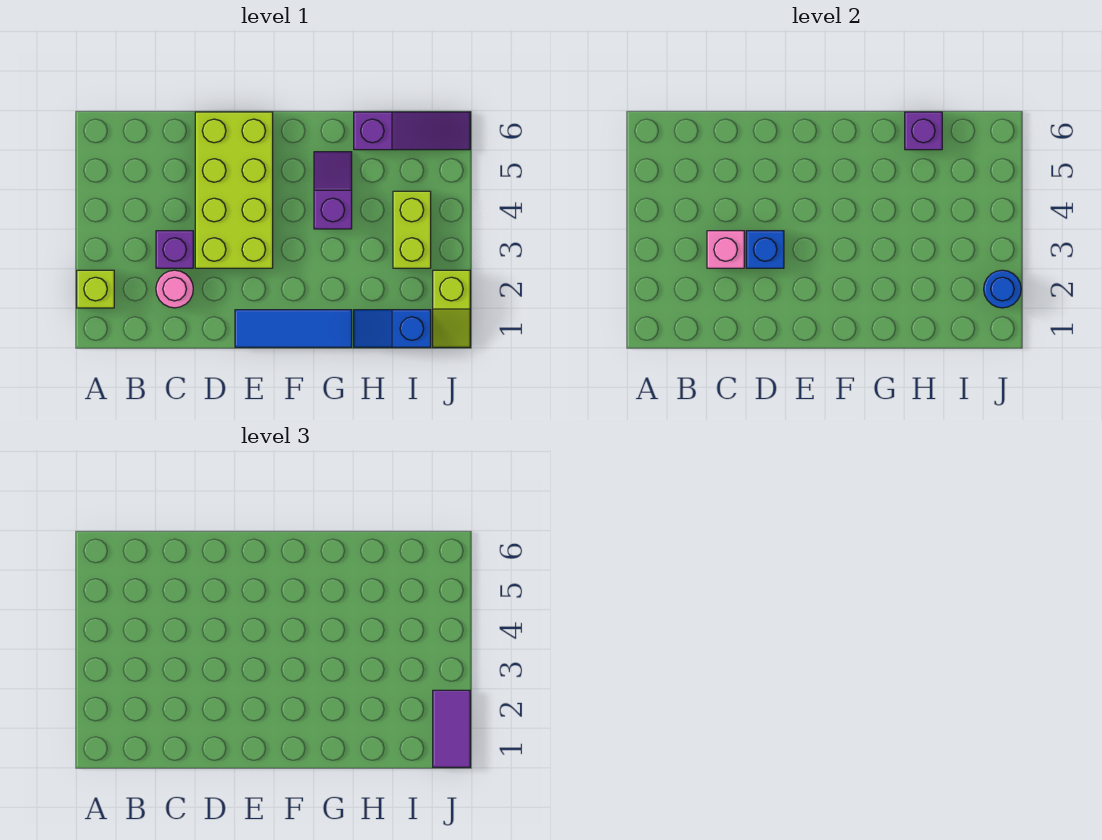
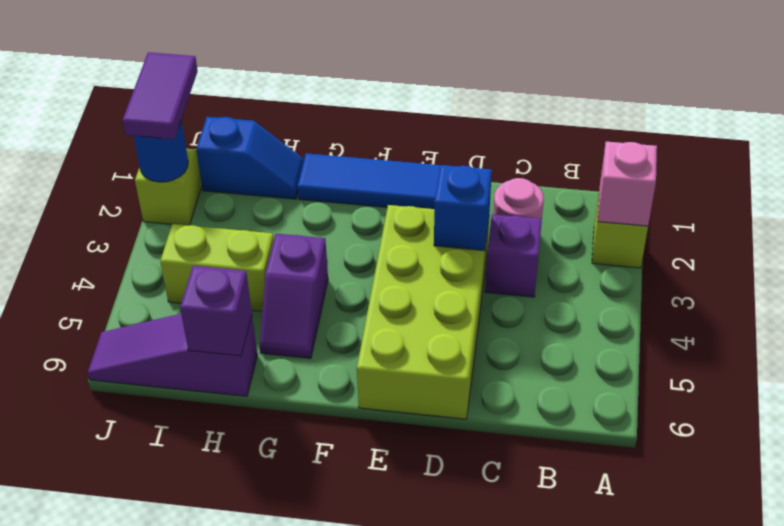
pink 1x1 brick [707,231,744,268] -> pink 1x1 brick moved to [598,142,657,226]
lime 1x2 brick [393,191,431,268] -> lime 1x2 brick turned to [160,224,274,311]

